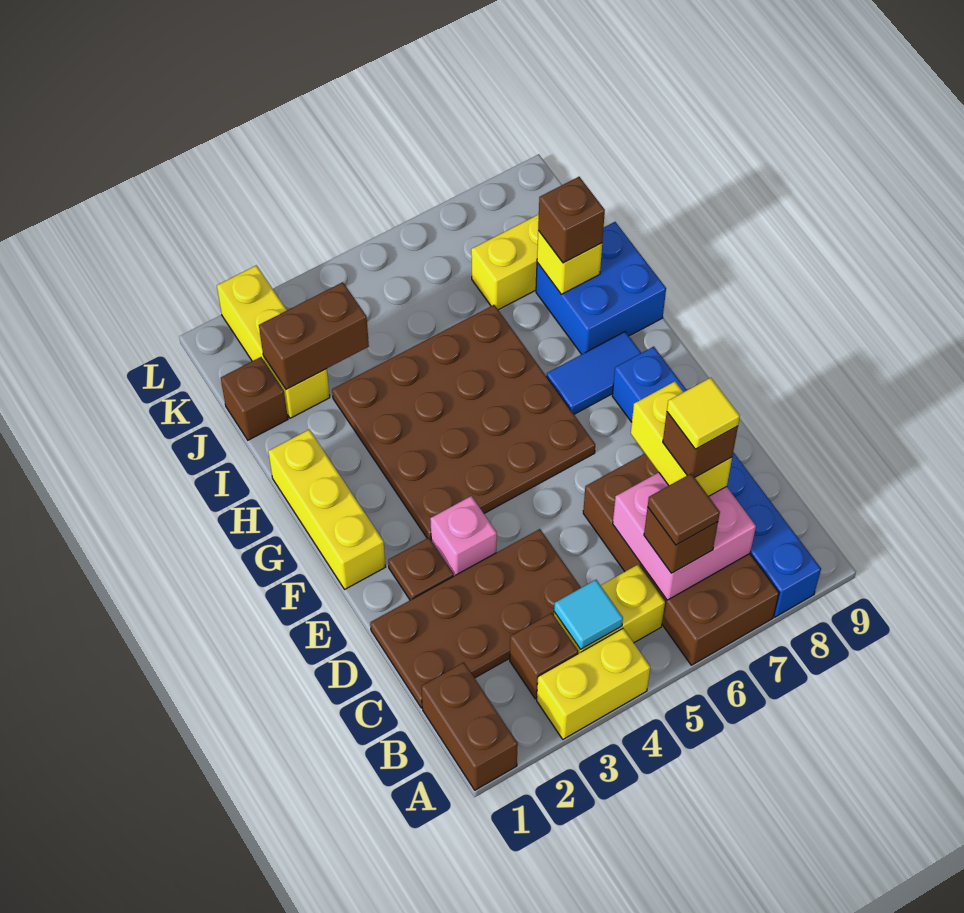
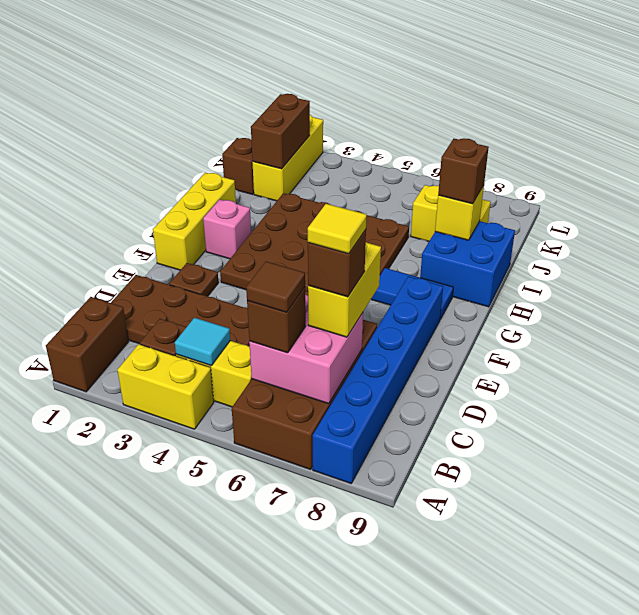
pink 1x1 brick [430,496,497,576] -> pink 1x1 brick moved to [203,199,251,259]
brown 1x2 brick [259,282,369,389] -> brown 1x2 brick turned to [251,94,310,169]

